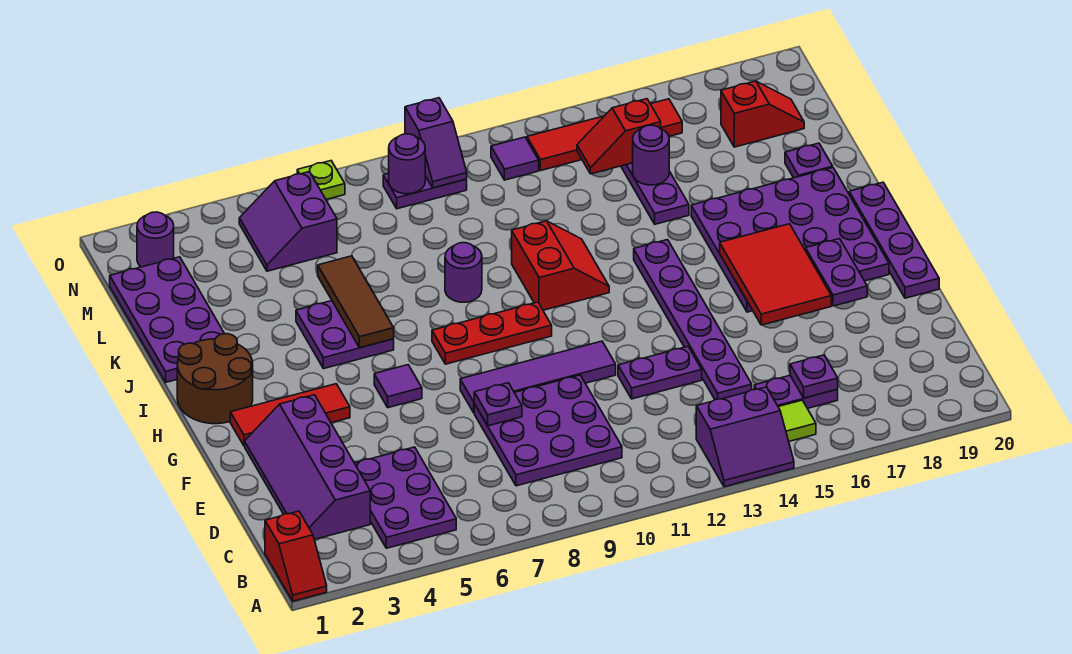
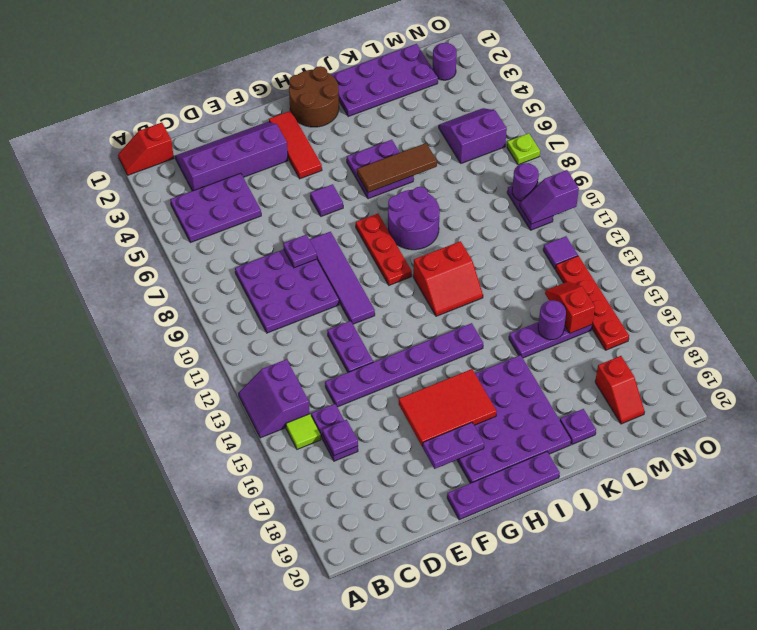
purple 1x1 round brick [445,243,482,302] -> purple 2x2 round brick [388,187,440,250]
red 1x4 tile [527,99,682,171] -> red 1x4 plate [556,256,629,350]

